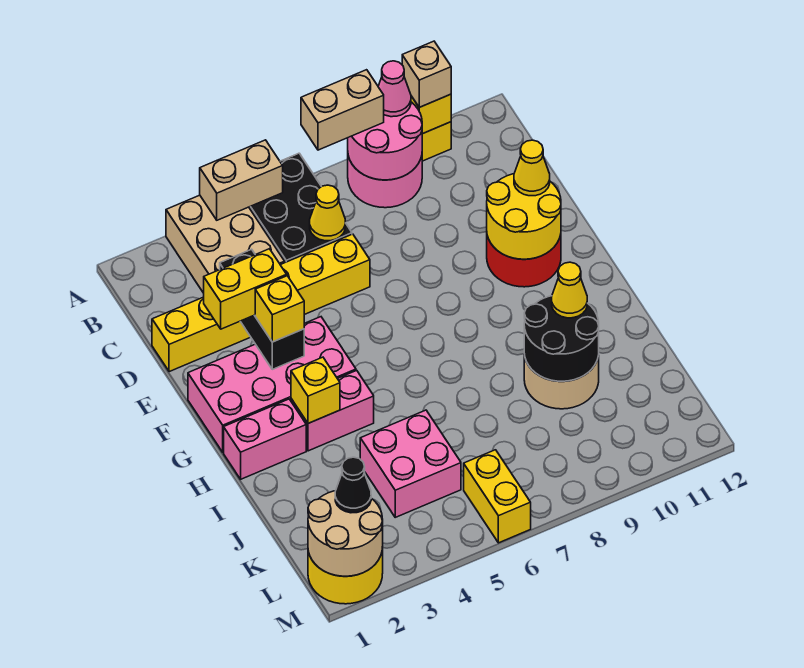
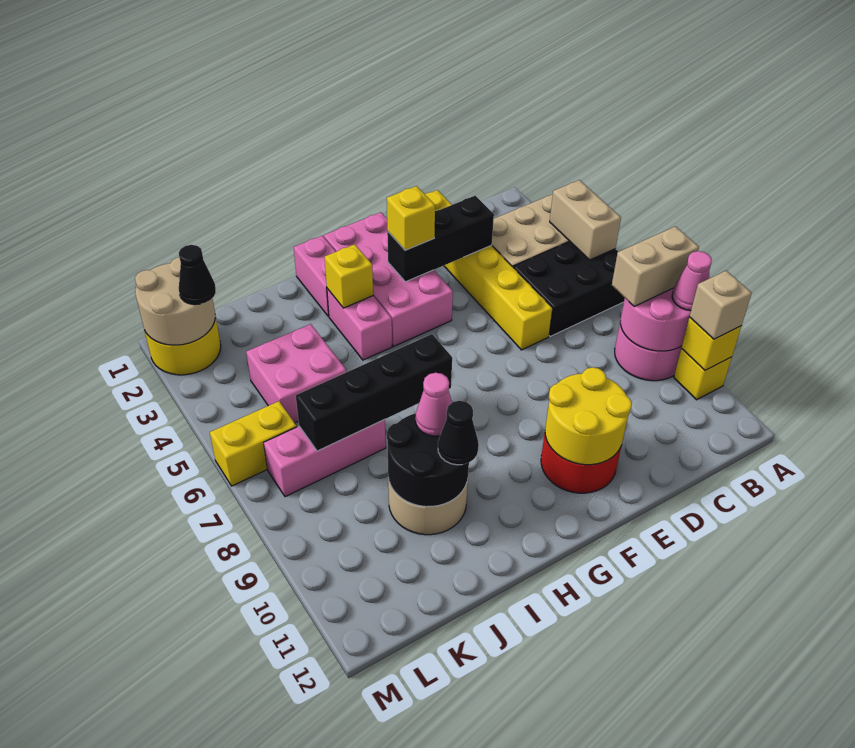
tan 1x2 brick [301,70,384,150] -> tan 1x2 brick turned to [612,226,699,307]
yellow 1x1 cone [310,185,345,241] -> none
yellow 1x2 brick [204,249,287,329] -> none
yellow 1x1 cone [514,140,550,196] -> none
none -> black 1x4 brick [296,334,452,451]
none -> pink 1x1 cone [416,373,452,436]
yellow 1x1 cone [552,262,587,318] -> black 1x1 cone [438,401,479,465]
none -> pink 1x3 brick [264,420,386,497]

